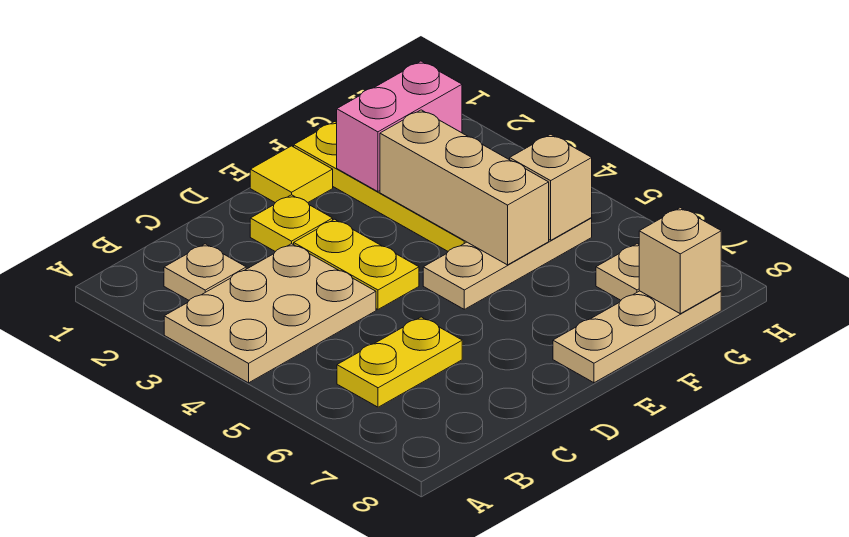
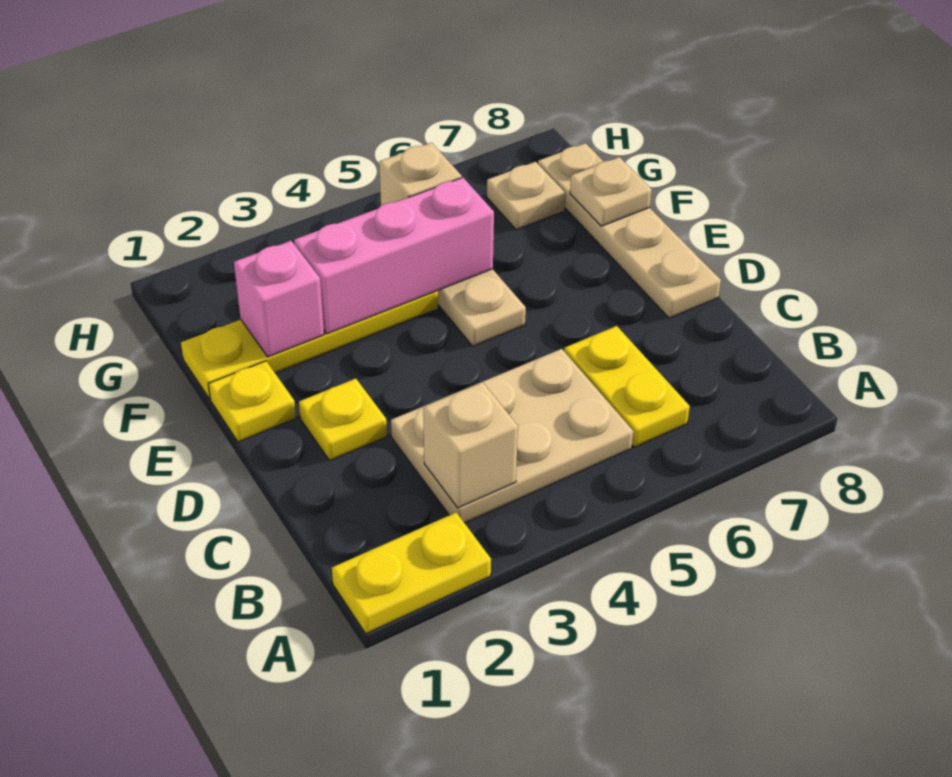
tan 2x3 plate [164,244,376,383] -> tan 2x3 plate turned to [391,349,633,523]
tan 1x1 plate [164,244,246,300] -> tan 1x1 plate moved to [570,157,652,226]
yellow 1x2 plate [294,219,419,309] -> yellow 1x2 plate moved to [332,513,491,634]
yellow 1x1 tile [250,146,333,203] -> yellow 1x1 plate [209,361,296,442]
tan 1x3 plate [553,291,721,383] -> tan 1x4 plate [538,143,721,318]
pink 1x2 brick [337,61,462,192] -> pink 1x1 brick [234,241,324,357]
tan 1x3 brick [380,110,549,265] -> pink 1x3 brick [294,177,494,334]
tan 1x1 brick [639,208,721,314] -> tan 1x1 brick moved to [423,382,518,508]

